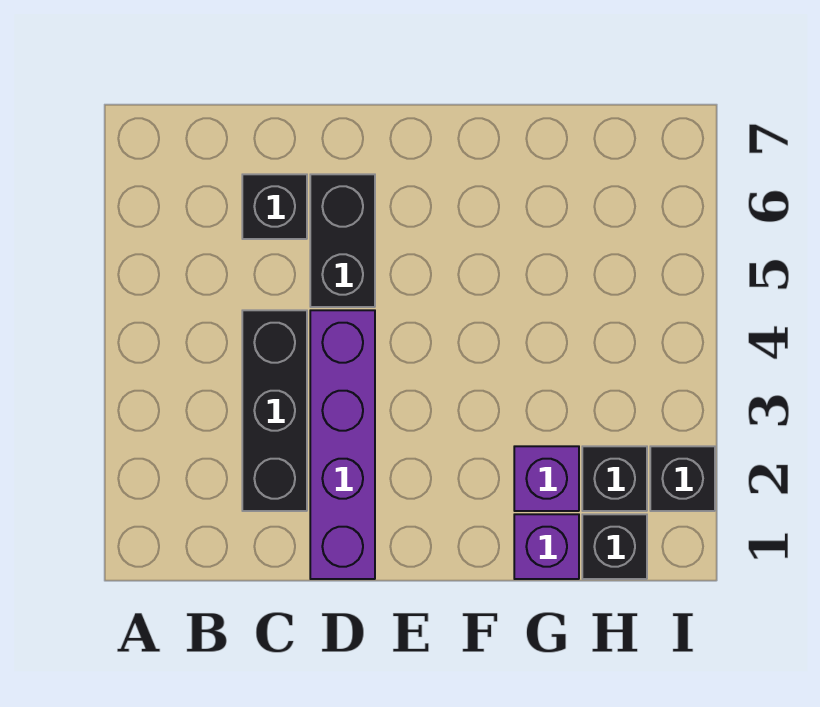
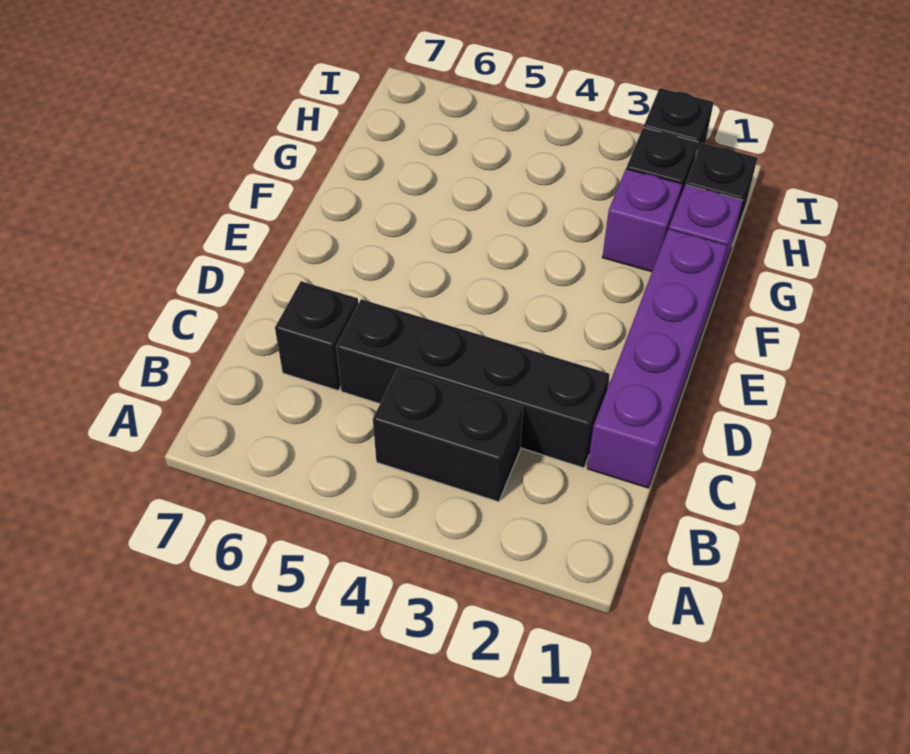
black 1x3 brick [242,310,307,511] -> black 1x4 brick [336,299,610,468]
purple 1x4 brick [310,310,375,579] -> purple 1x4 brick turned to [587,229,727,488]
black 1x2 brick [310,174,375,307] -> black 1x2 brick moved to [373,368,523,502]

